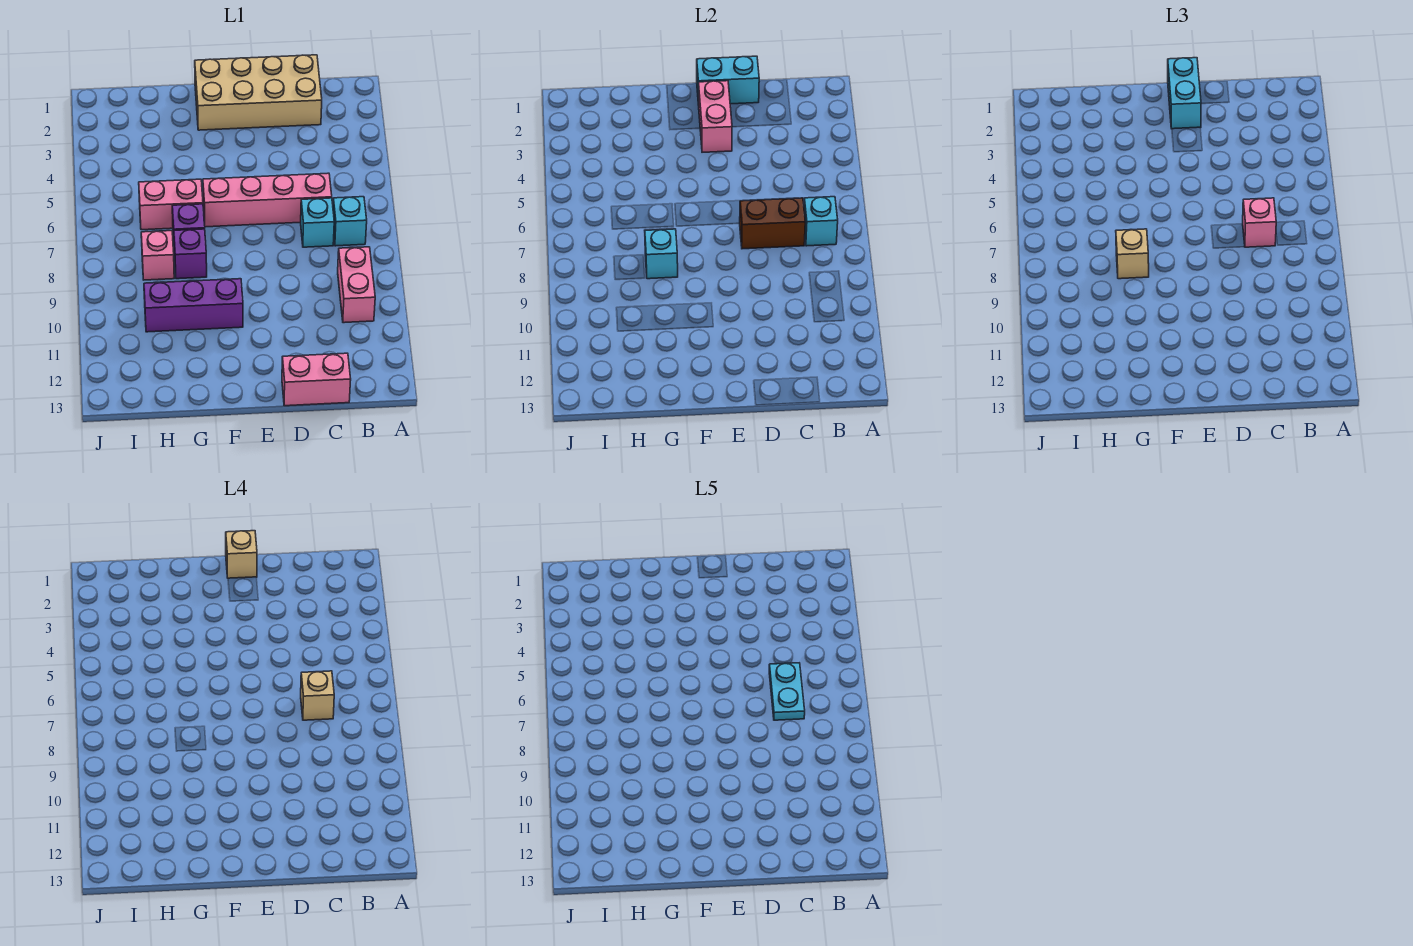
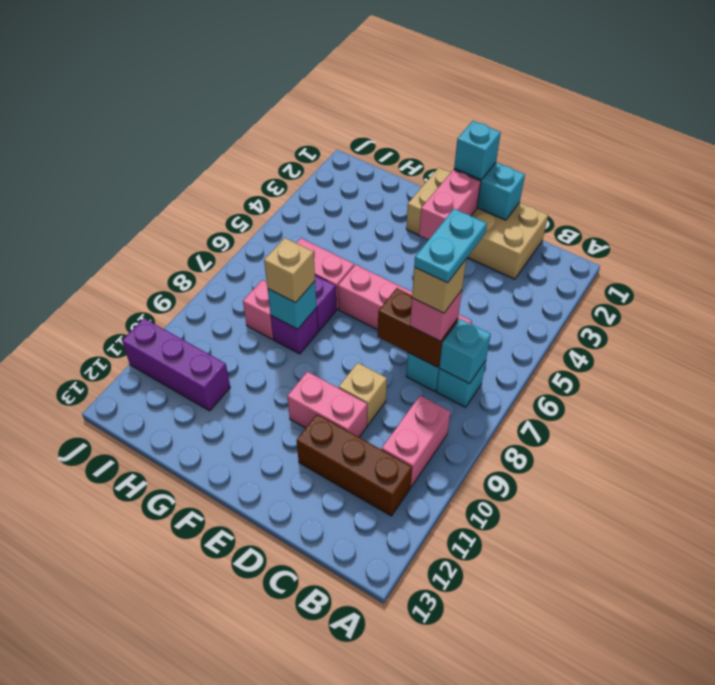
none -> brown 1x3 brick [296,414,412,516]
pink 1x2 brick [282,353,351,406] -> pink 1x2 brick moved to [287,372,367,437]
cyan 1x2 brick [1168,58,1201,129] -> cyan 1x1 brick [454,121,501,180]
tan 1x1 brick [226,531,257,578] -> tan 1x1 brick moved to [339,363,387,425]
purple 1x3 brick [144,279,243,332] -> purple 1x3 brick moved to [122,319,230,411]

